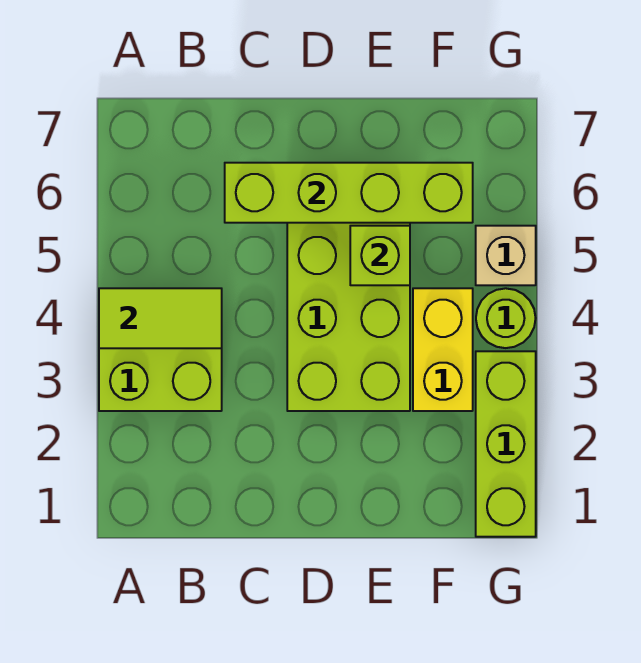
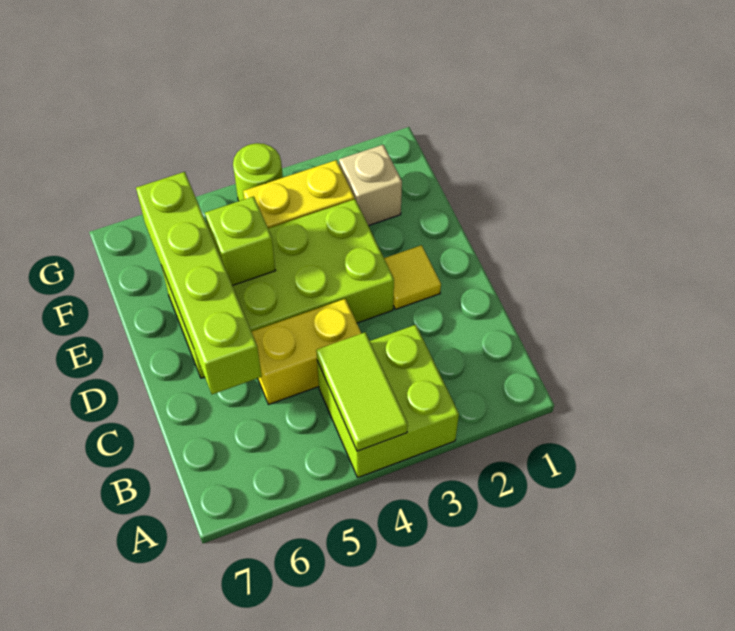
none -> yellow 1x2 brick [252,299,361,404]
none -> yellow 1x1 tile [384,245,441,309]
lime 1x3 brick [476,351,536,537] -> none
tan 1x1 brick [476,226,536,285] -> tan 1x1 brick moved to [339,145,402,226]

